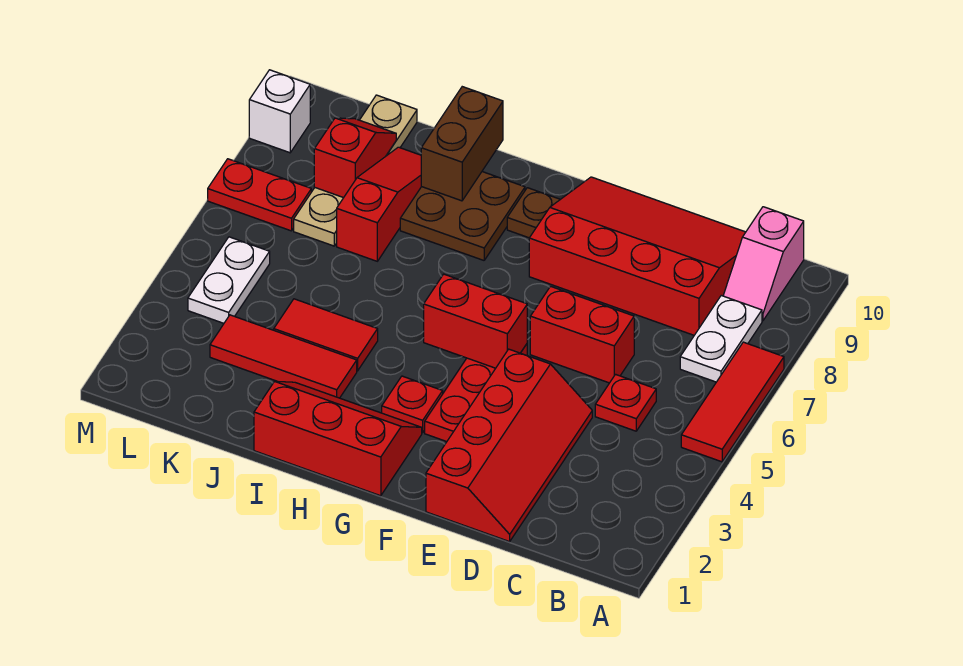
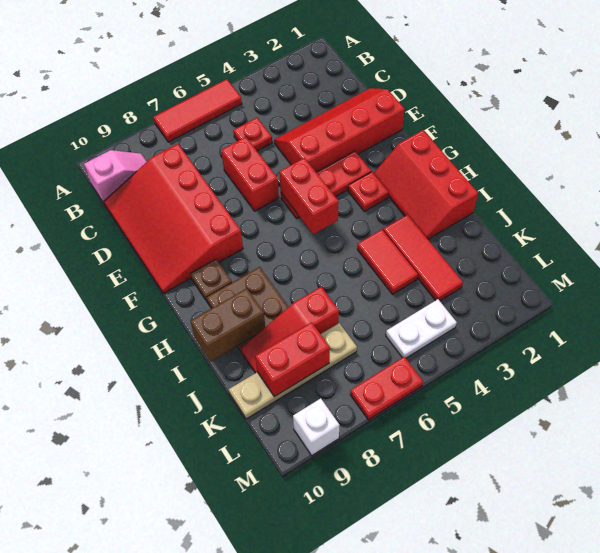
white 1x2 plate [680,296,762,382] -> none
red 1x2 slope [314,118,396,198] -> red 1x2 brick [255,322,330,397]
red 1x2 plate [208,159,311,231] -> red 1x2 plate turned to [350,357,423,420]

